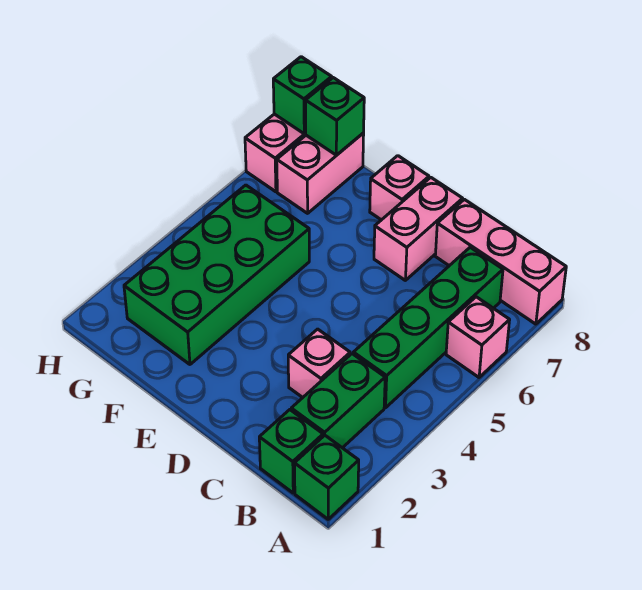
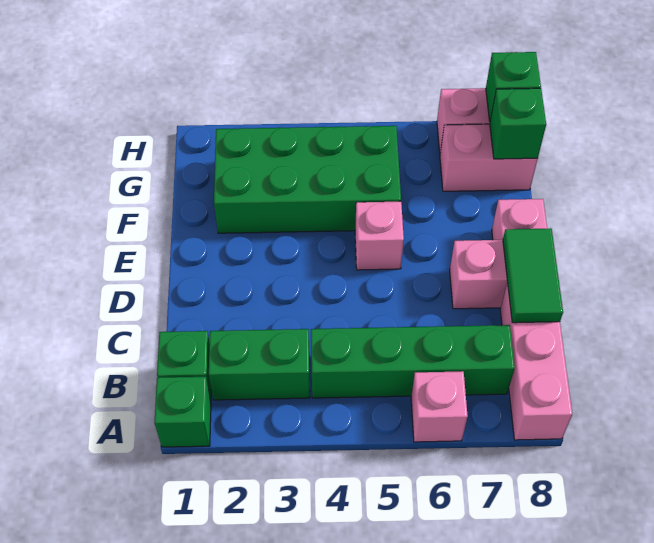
pink 1x1 brick [288,329,350,397] -> pink 1x1 brick moved to [355,201,404,270]
none -> green 1x2 tile [503,228,563,323]

